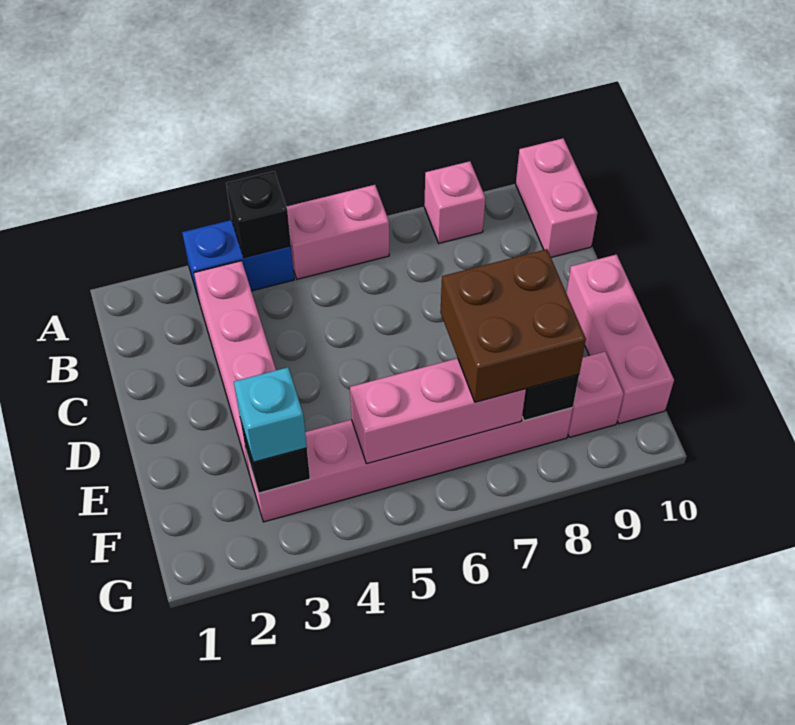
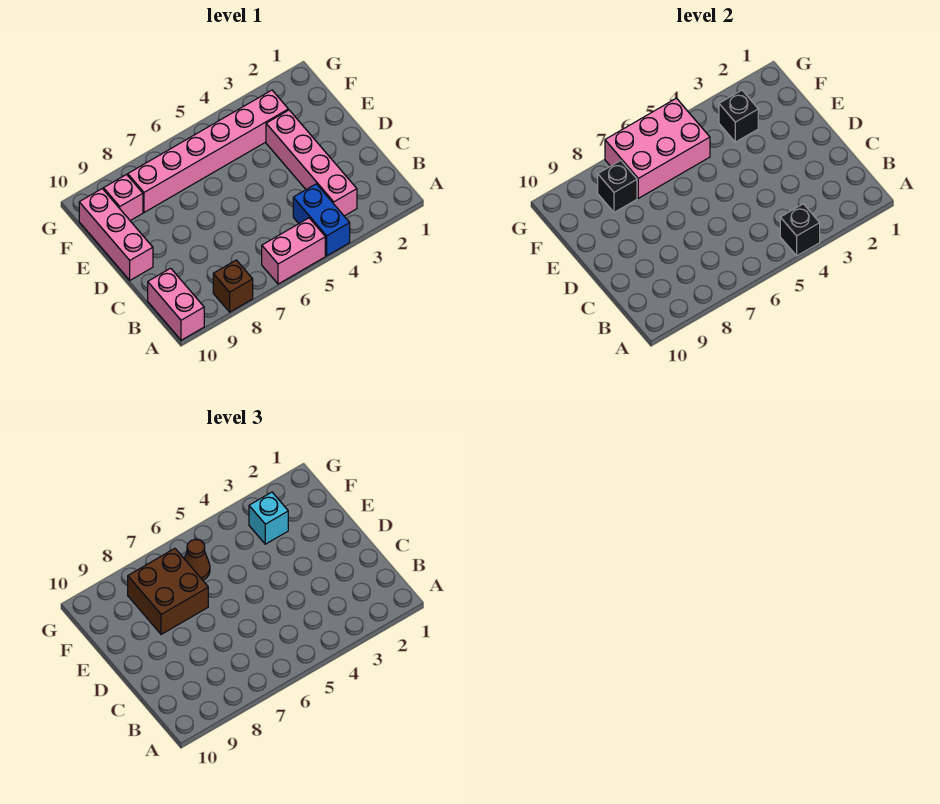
blue 1x2 brick [182,220,294,299] -> blue 1x2 brick turned to [293,184,350,256]
pink 1x1 brick [424,161,485,243] -> brown 1x1 brick [213,260,253,312]
pink 1x3 brick [350,358,526,464] -> pink 2x3 brick [605,98,710,198]
none -> brown 1x1 cone [184,539,210,580]

